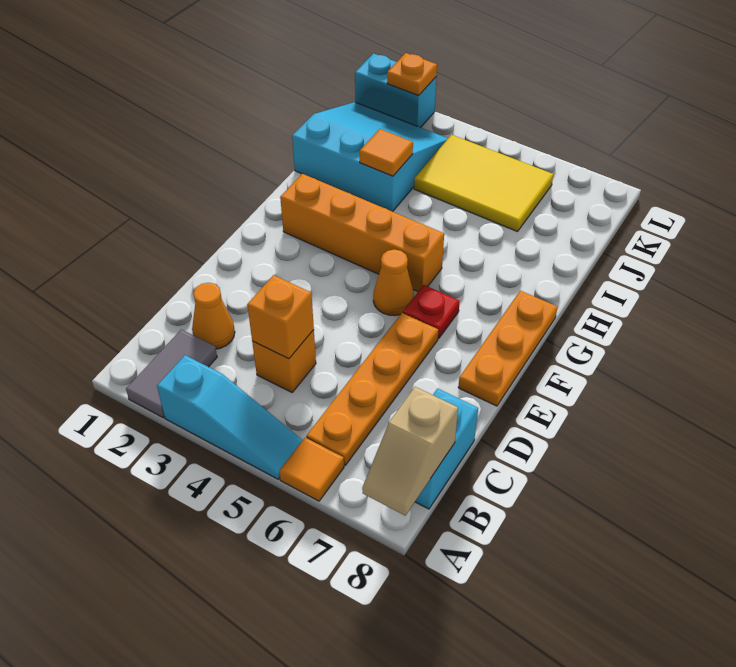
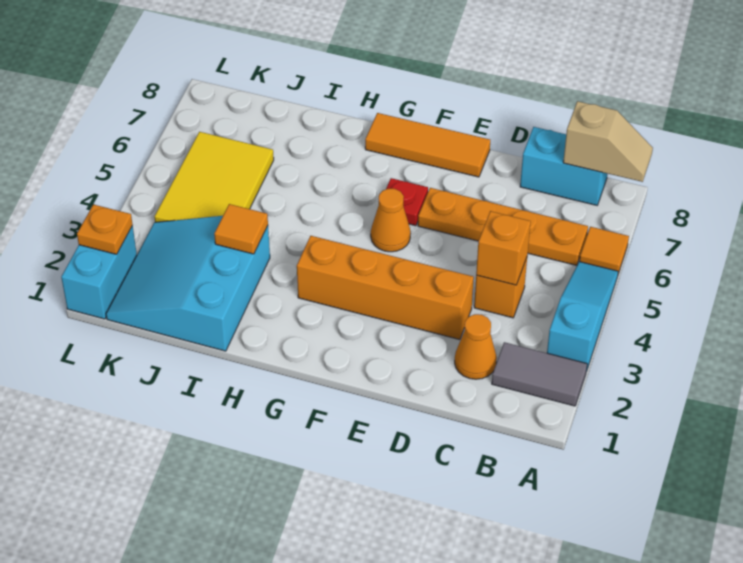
orange 1x3 plate [458,291,558,406] -> orange 1x3 tile [365,113,490,177]
orange 1x4 brick [280,174,444,292] -> orange 1x4 brick turned to [297,236,474,340]

